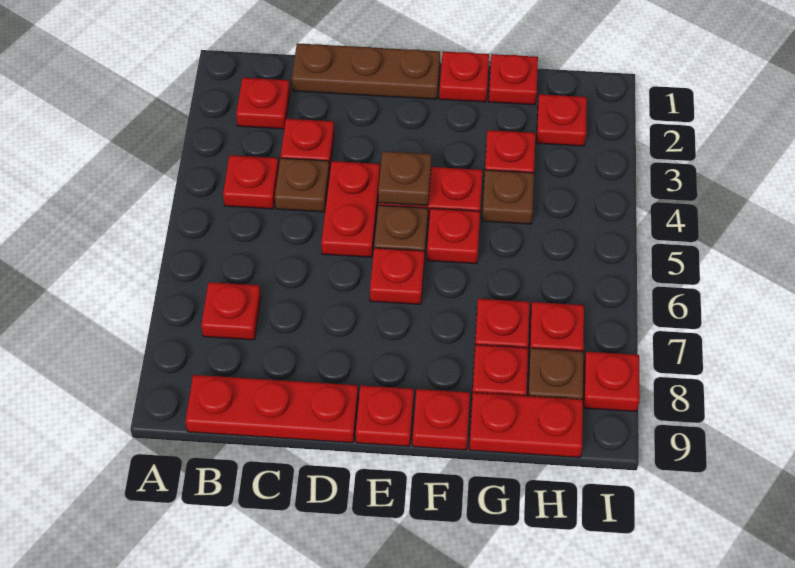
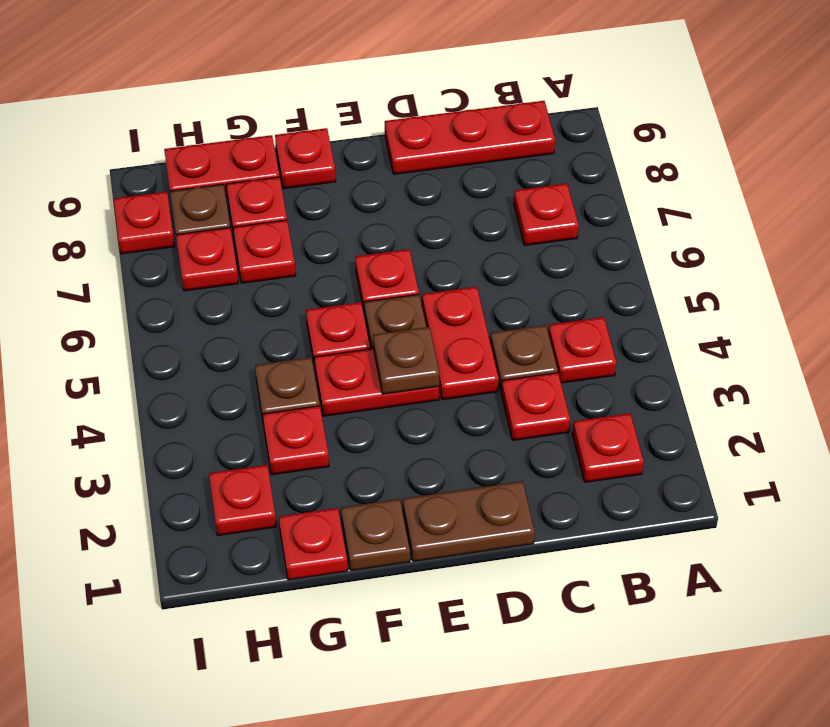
brown 1x3 plate [292,43,440,99] -> brown 1x2 plate [403,481,535,562]
red 1x1 plate [356,385,414,446] -> none
red 1x1 plate [439,52,489,102] -> brown 1x1 plate [341,499,410,571]

